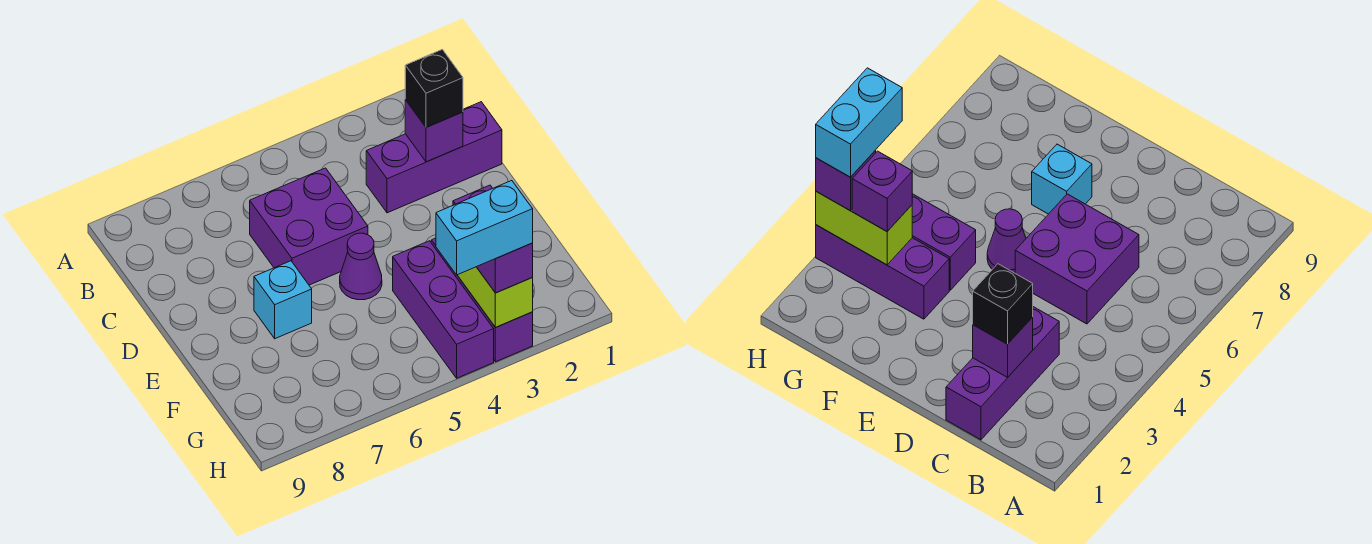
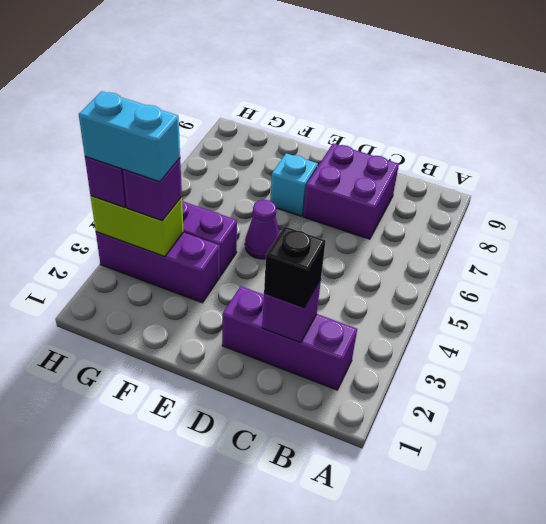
purple 1x3 brick [366,102,502,213] -> purple 1x3 brick turned to [222,286,357,390]
purple 2x2 brick [250,168,368,285] -> purple 2x2 brick moved to [303,143,399,239]
cyan 1x2 brick [436,181,533,275] -> cyan 1x2 brick turned to [79,91,180,182]

